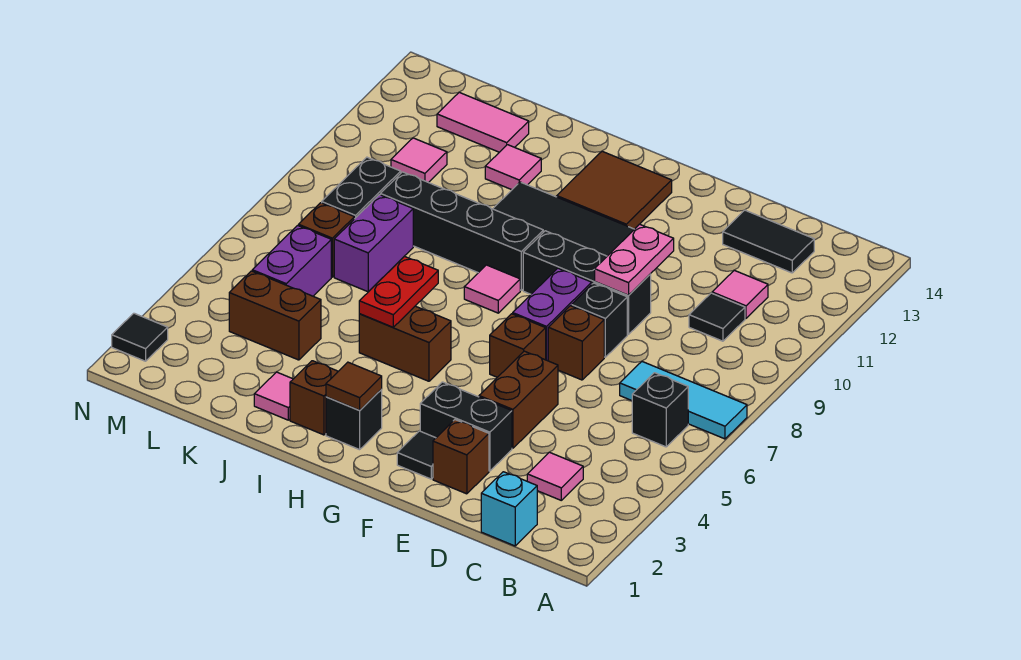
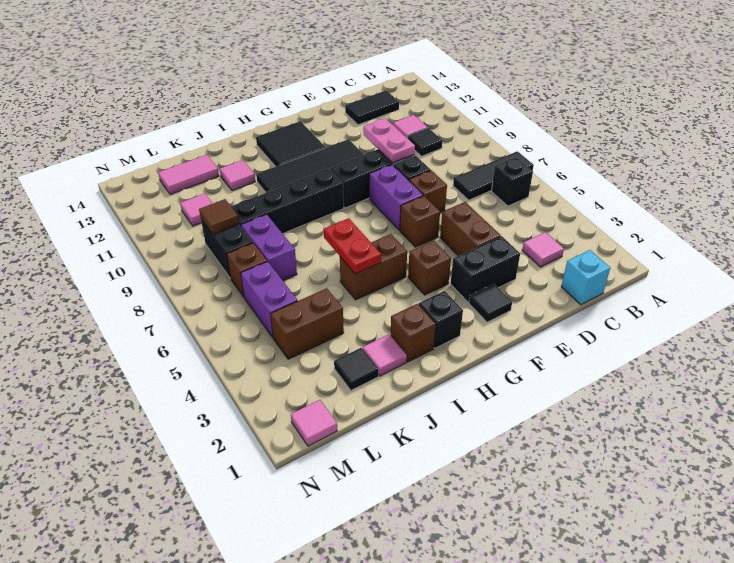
cyan 1x3 tile [620,362,747,439] -> black 1x3 tile [453,151,534,200]
brown 1x1 brick [433,420,489,494] -> brown 1x1 brick moved to [408,241,451,295]
brown 2x2 tile [557,151,672,229] -> black 2x2 tile [256,121,326,167]
brown 1x1 tile [326,362,382,410] -> brown 1x1 tile moved to [199,199,239,234]
pink 1x1 tile [464,265,520,313] -> pink 1x1 tile moved to [291,400,337,446]
black 1x1 tile [112,313,168,361] -> black 1x1 tile moved to [334,348,378,390]

